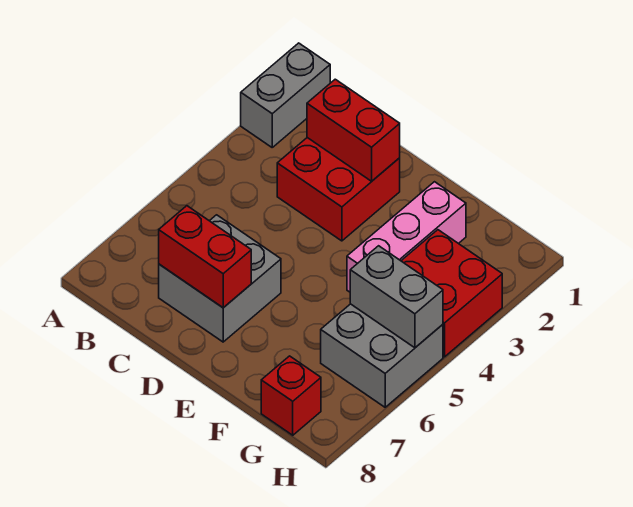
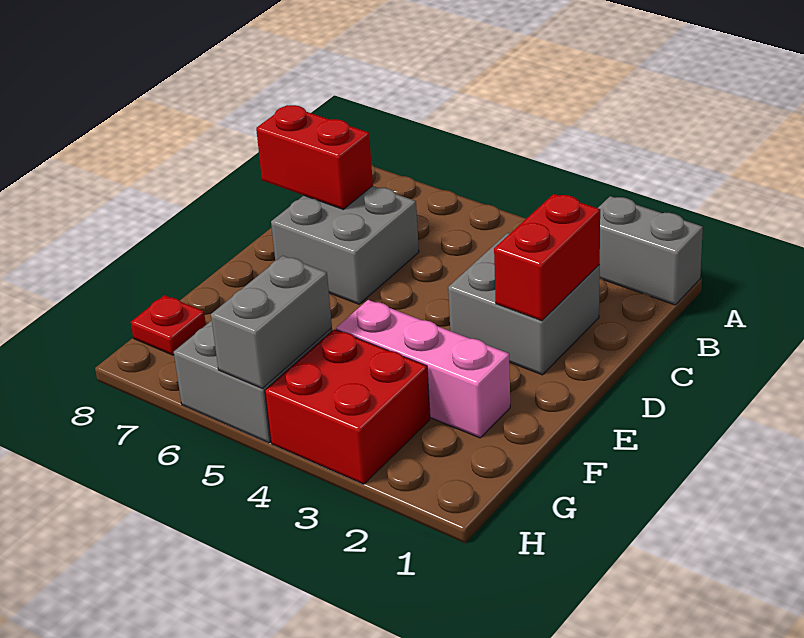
red 2x2 brick [277,138,400,241] -> grey 2x2 brick [448,233,600,375]
red 1x2 brick [159,206,251,308] -> red 1x2 brick turned to [256,105,373,209]
red 1x1 brick [261,356,321,435] -> red 1x1 plate [131,295,206,355]

